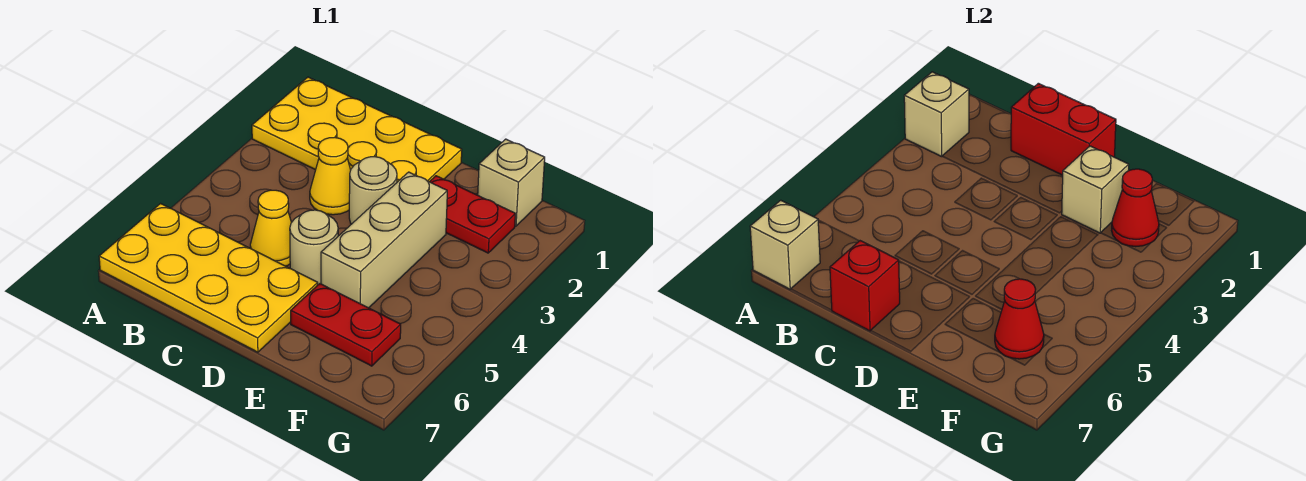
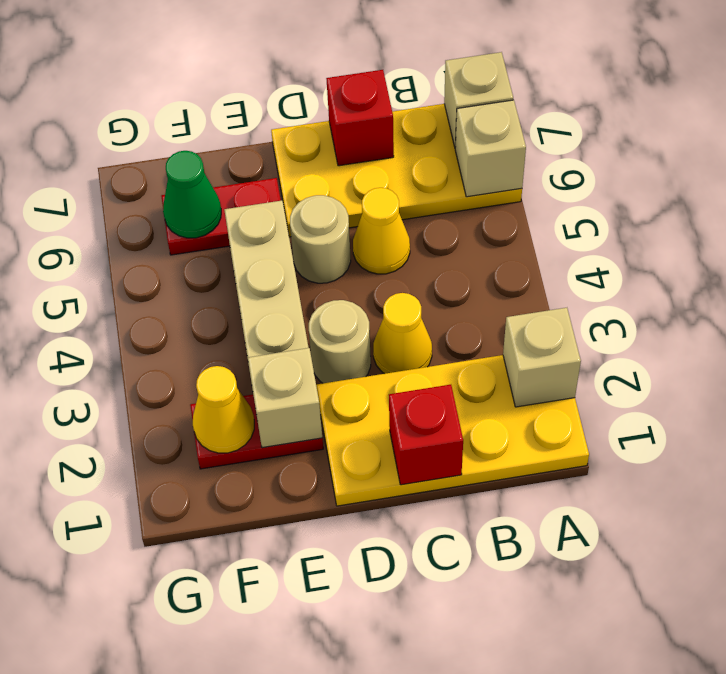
red 1x2 brick [1011,83,1116,175] -> red 1x1 brick [389,385,463,485]
tan 1x1 brick [478,139,545,226] -> tan 1x1 brick moved to [455,100,526,197]
red 1x1 cone [1112,169,1159,247] -> yellow 1x1 cone [193,366,254,453]
red 1x1 cone [995,279,1044,359] -> green 1x1 cone [163,151,221,238]

